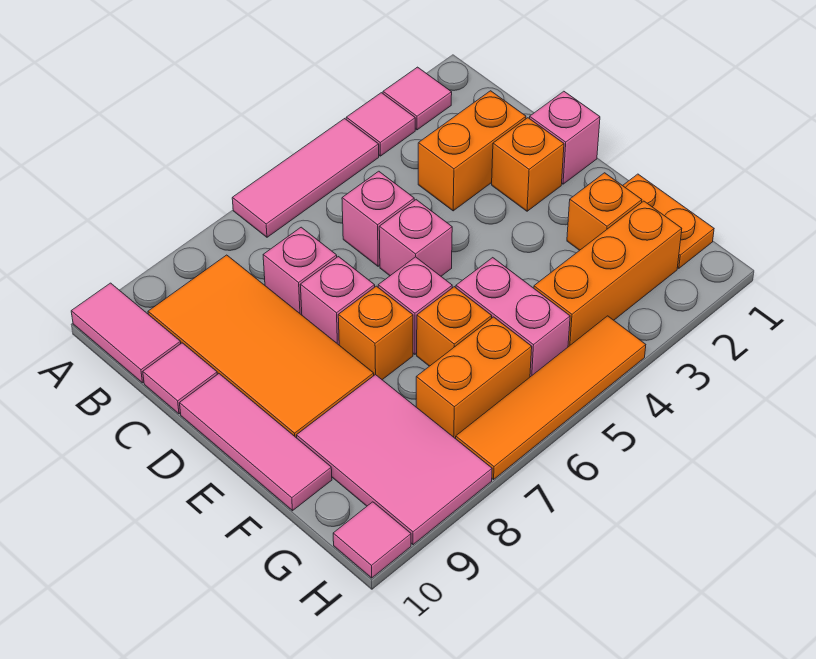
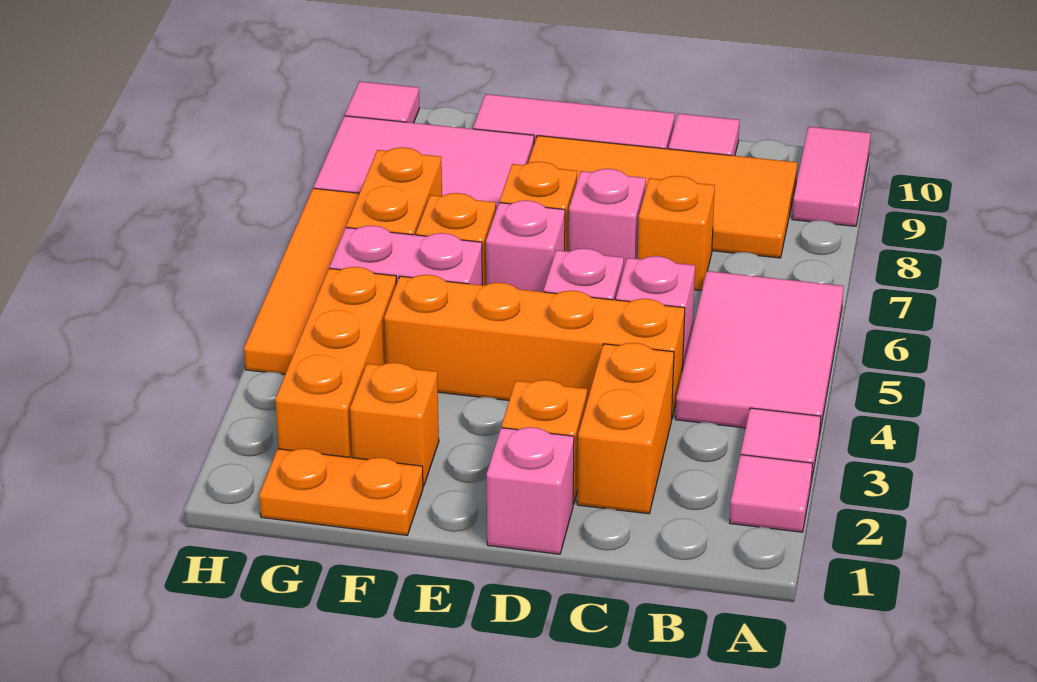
pink 1x3 tile [232,119,379,237] -> pink 2x3 tile [676,271,844,436]
pink 1x2 tile [71,283,181,383] -> pink 1x2 tile turned to [792,127,871,226]
none -> orange 1x4 brick [384,275,685,417]
pink 1x1 brick [263,227,337,315] -> orange 1x1 brick [638,176,715,291]

